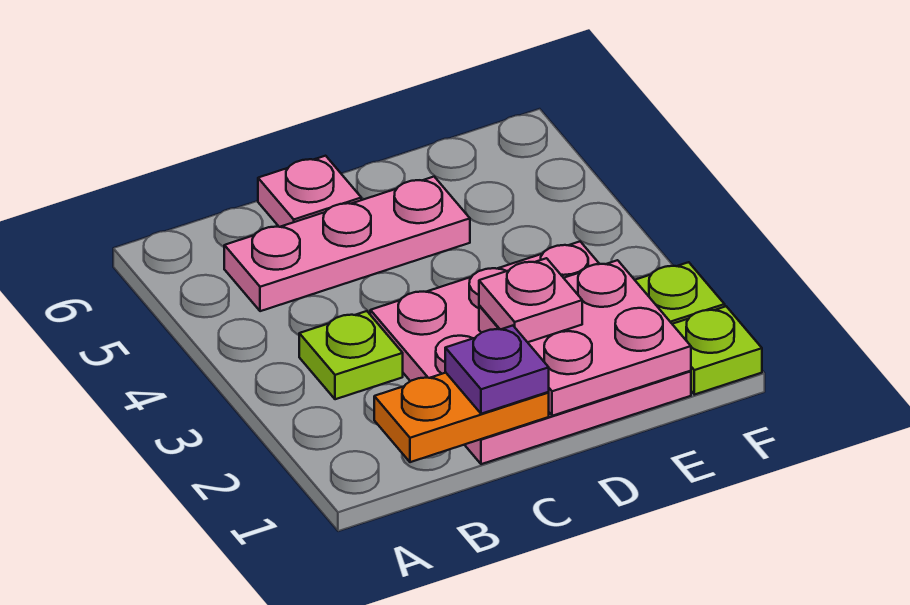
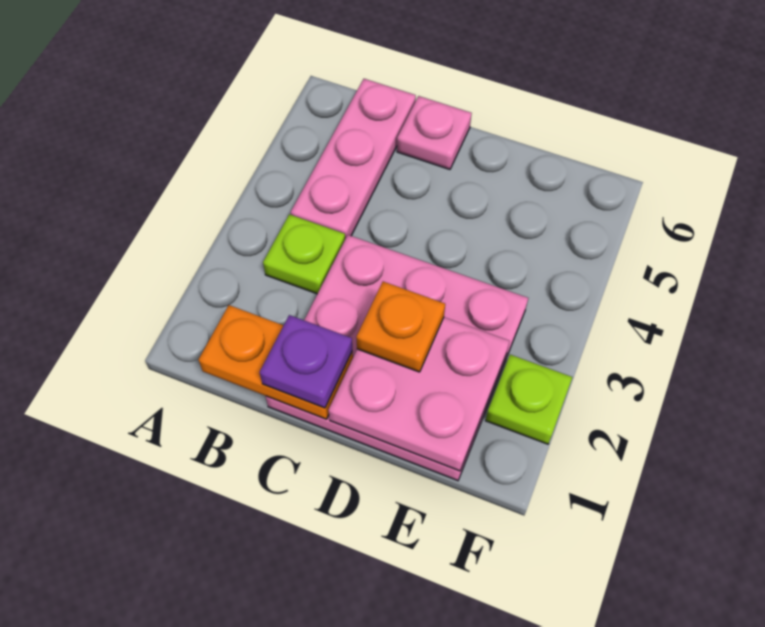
pink 1x3 plate [224,177,470,311] -> pink 1x3 plate turned to [291,79,416,239]
pink 1x1 plate [479,258,582,342] -> orange 1x1 plate [356,282,445,372]
lime 1x1 plate [673,306,762,395] -> none

